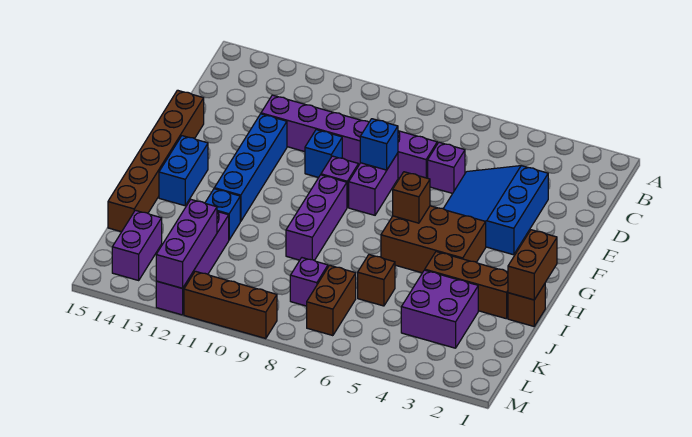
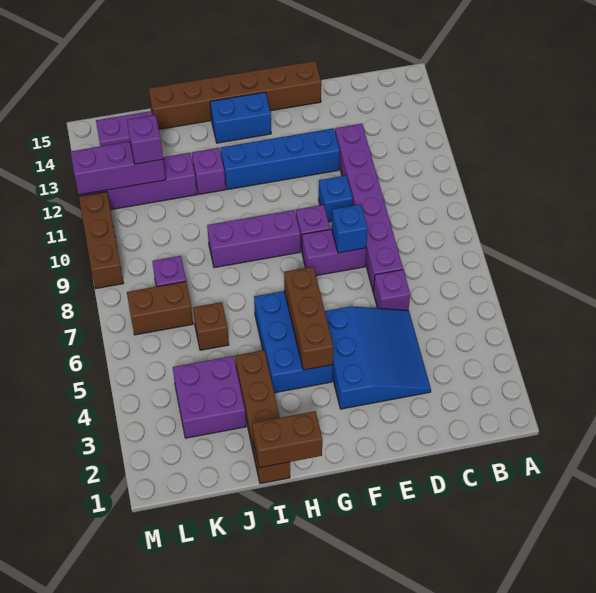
blue 3x3 slope [443,166,548,255] -> blue 3x3 slope turned to [325,306,431,409]
brown 2x3 brick [381,206,486,273] -> blue 2x3 brick [254,291,333,393]
brown 1x1 brick [393,172,430,223] -> brown 1x3 brick [284,267,334,370]
blue 1x1 brick [205,189,240,240] -> purple 1x1 brick [192,148,226,194]
none -> purple 1x1 brick [127,115,163,164]

